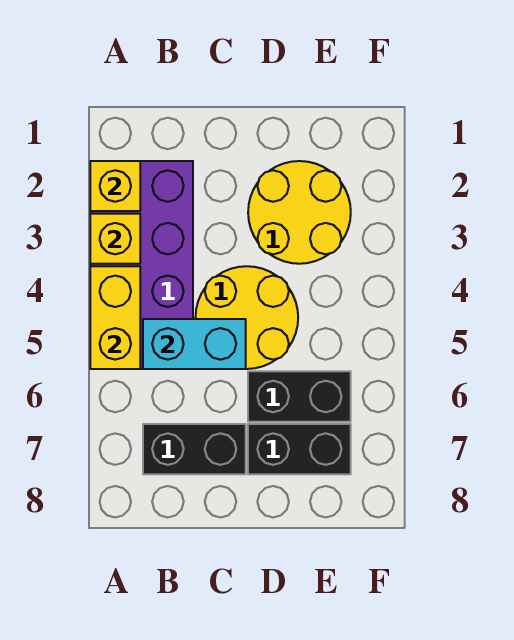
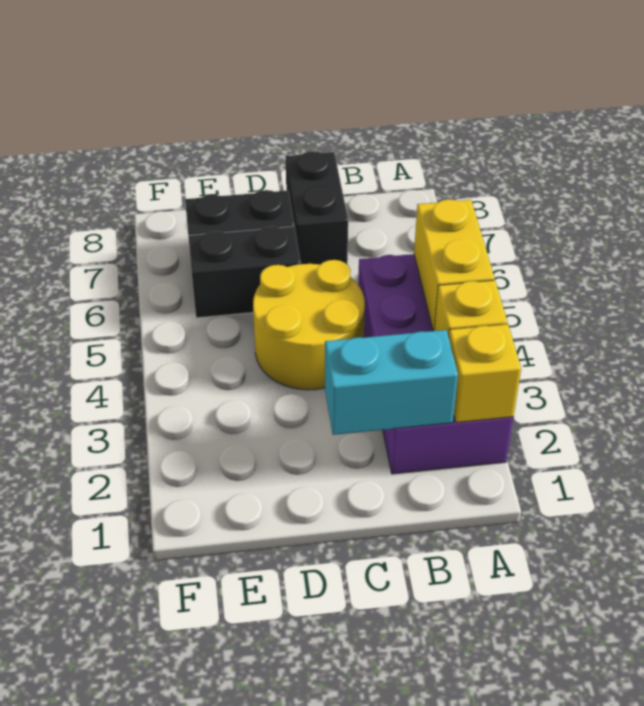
cyan 1x2 brick [143,319,246,369] -> cyan 1x2 brick moved to [325,330,458,435]
black 1x2 brick [143,424,246,474] -> black 1x2 brick turned to [285,151,348,264]
yellow 2x2 round brick [248,161,351,264] -> none

